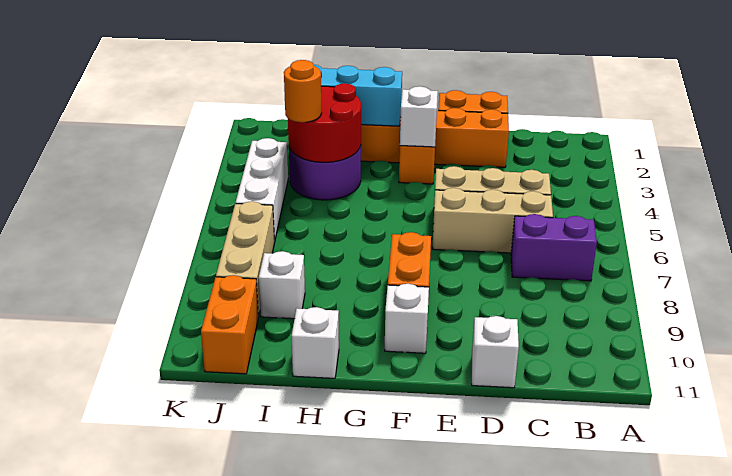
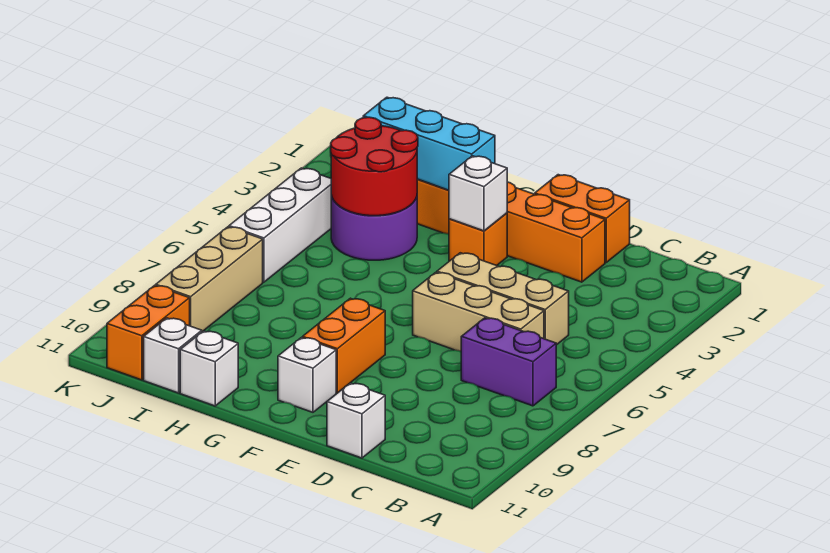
orange 1x1 round brick [284,60,322,122] -> none
white 1x1 brick [259,251,305,319] -> white 1x1 brick moved to [144,318,202,393]

